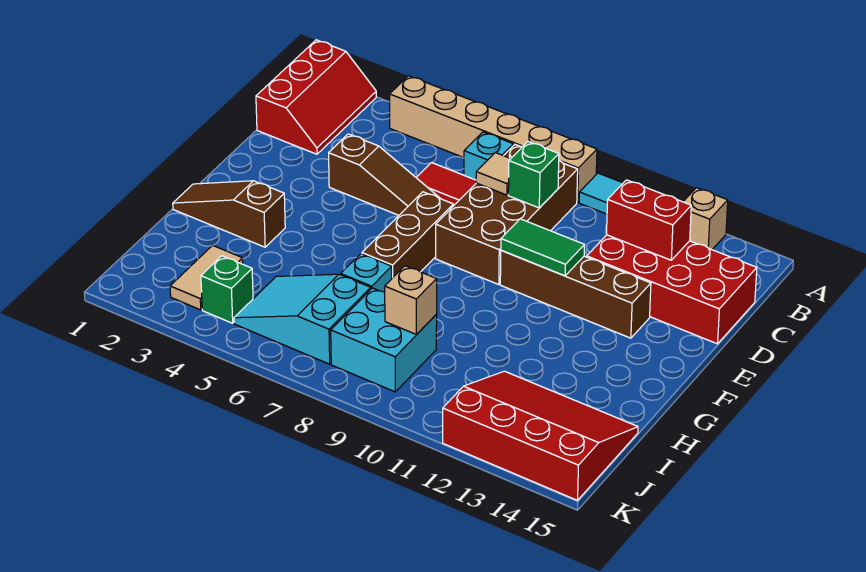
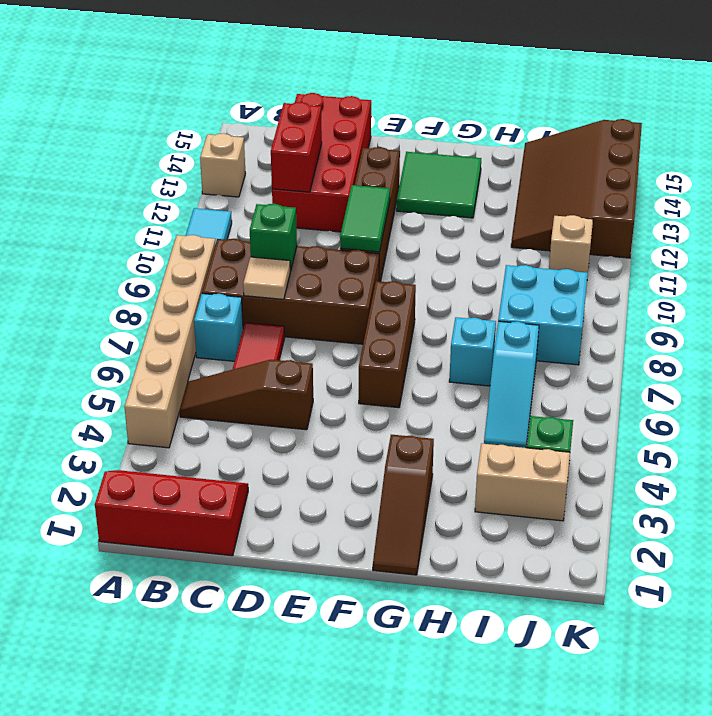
brown 1x3 slope [329,134,441,215] -> brown 1x3 slope turned to [180,360,313,430]
brown 1x3 brick [362,192,453,278] -> brown 1x3 brick turned to [359,281,416,408]
none -> green 2x2 tile [397,152,481,218]
tan 1x2 tile [170,245,243,310] -> tan 1x2 brick [475,444,570,521]
cyan 2x3 slope [234,274,371,364] -> cyan 1x3 slope [484,321,539,448]
tan 1x1 brick [385,266,437,335] -> tan 1x1 brick moved to [549,215,593,277]
red 3x4 slope [443,371,638,500] -> brown 3x4 slope [511,119,642,258]

